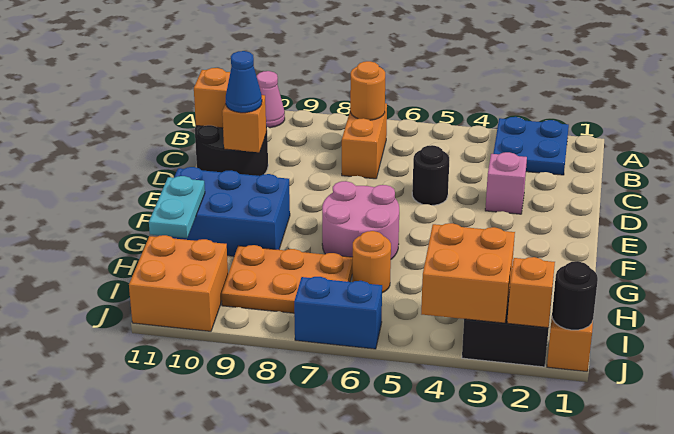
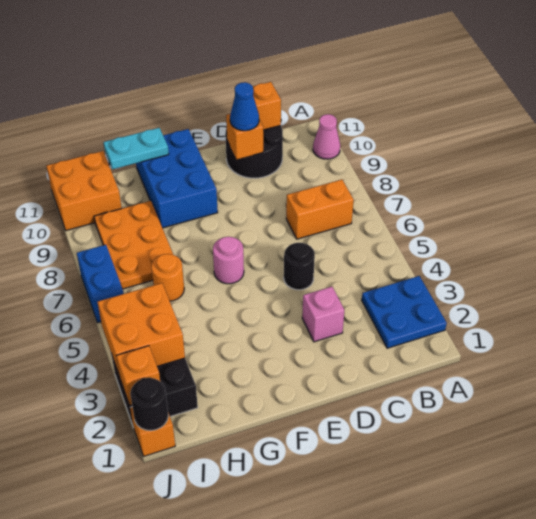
orange 1x1 round brick [350,61,385,120] -> none
pink 2x2 round brick [322,181,399,259] -> pink 1x1 round brick [213,237,244,284]

